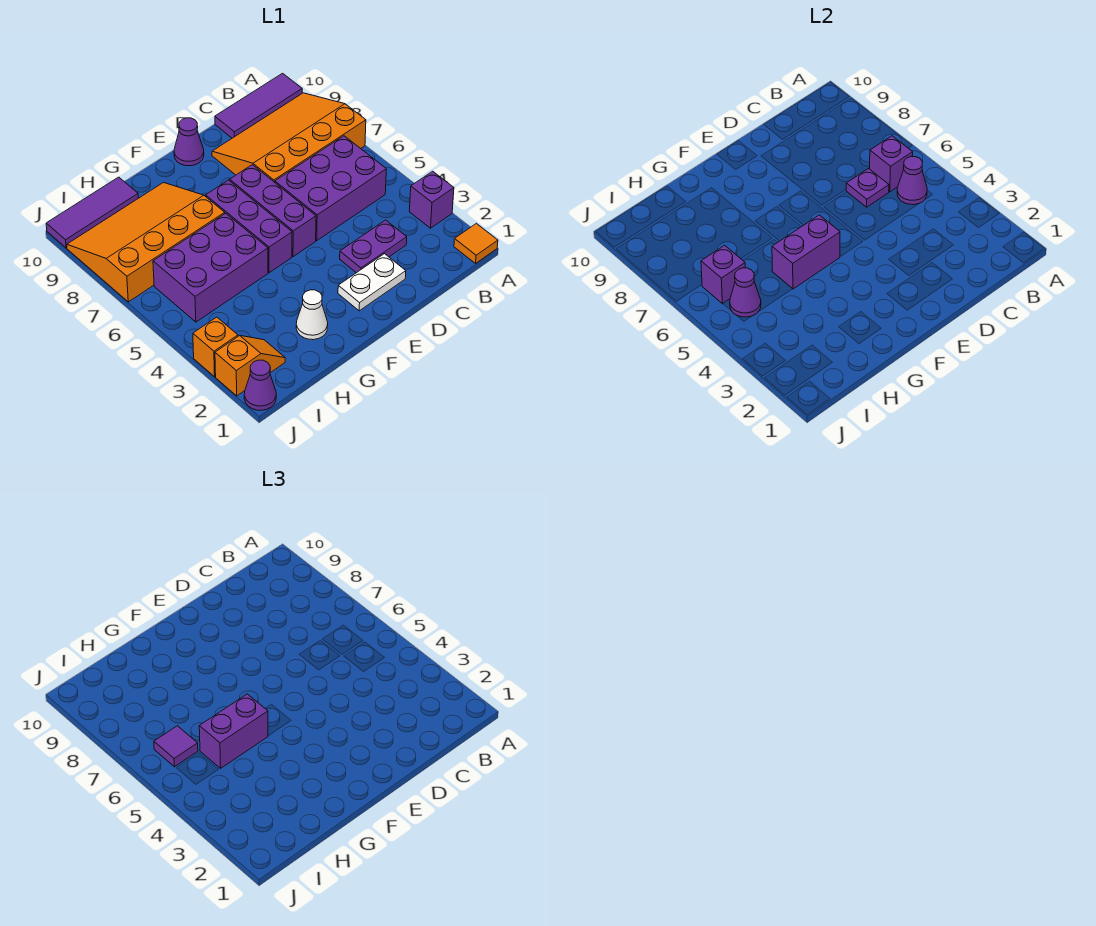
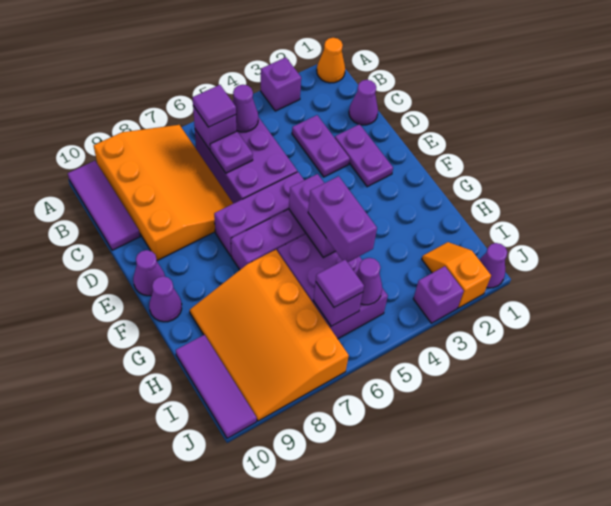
orange 1x1 tile [454,223,498,263] -> orange 1x1 cone [317,38,345,83]
orange 3x4 slope [212,93,366,182] -> orange 3x4 slope turned to [94,125,233,261]
none -> purple 1x1 tile [193,85,236,127]
none -> purple 1x1 cone [349,80,378,125]
white 1x2 plate [338,254,406,311] -> purple 1x2 plate [335,124,393,187]
none -> purple 1x1 cone [149,276,182,322]
white 1x1 cone [296,290,328,340] -> none
orange 1x1 brick [193,317,238,377] -> purple 1x1 brick [413,266,464,323]

